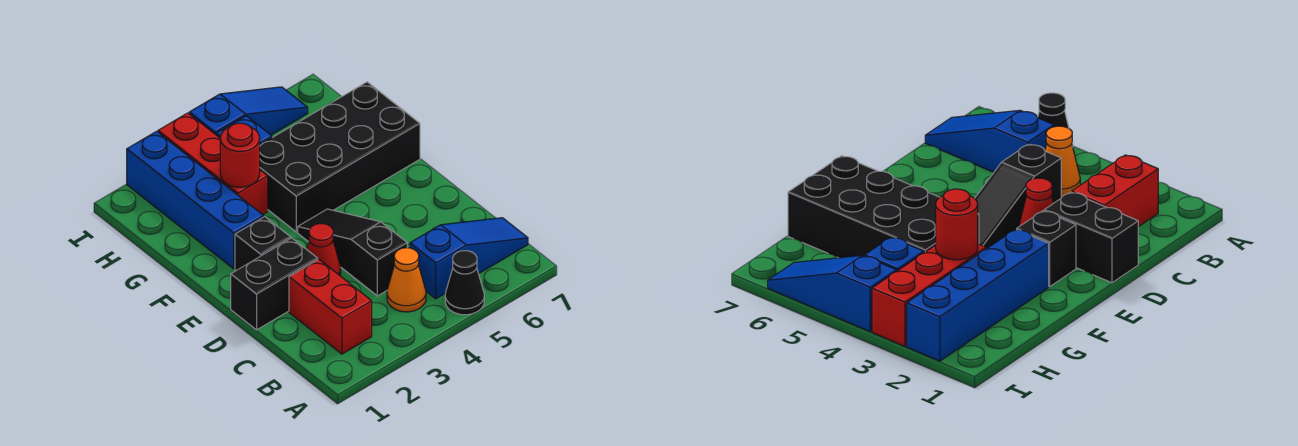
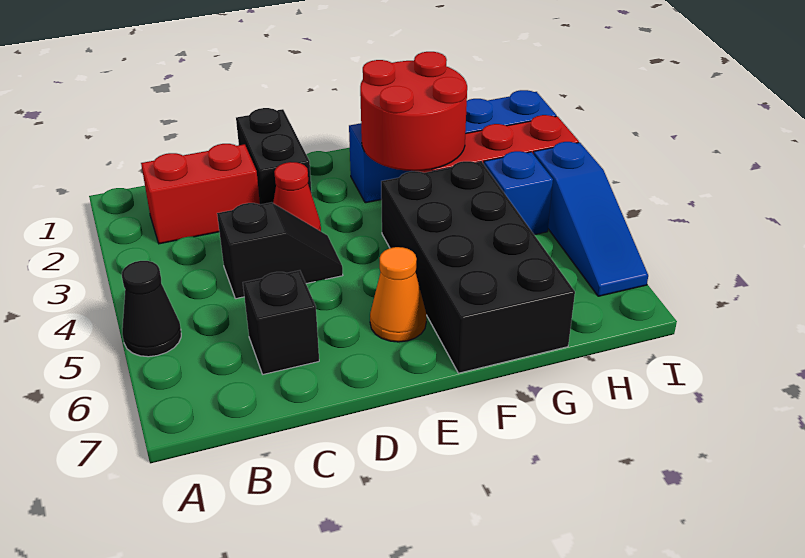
orange 1x1 cone [387,248,426,312] -> orange 1x1 cone moved to [370,247,426,342]
blue 1x3 slope [410,218,528,299] -> none
black 1x3 slope [298,209,407,296] -> black 1x2 slope [217,202,343,299]
black 1x1 brick [235,217,291,270] -> black 1x1 brick moved to [243,270,319,374]
red 1x1 round brick [220,123,260,187] -> red 2x2 round brick [360,52,467,171]

